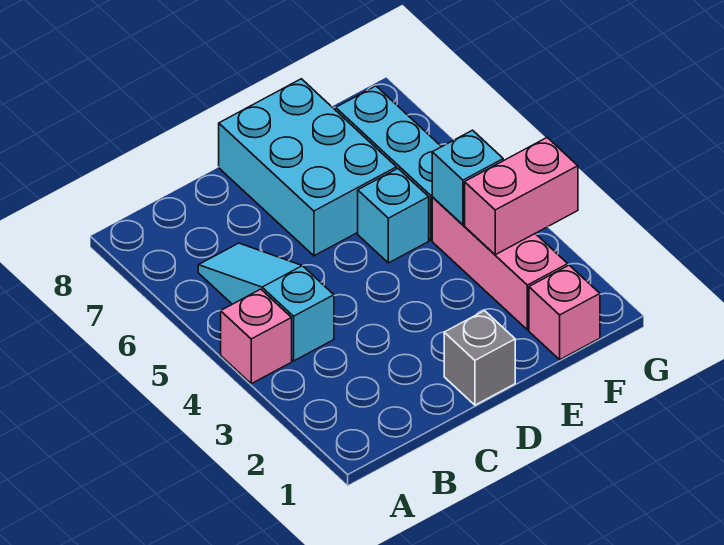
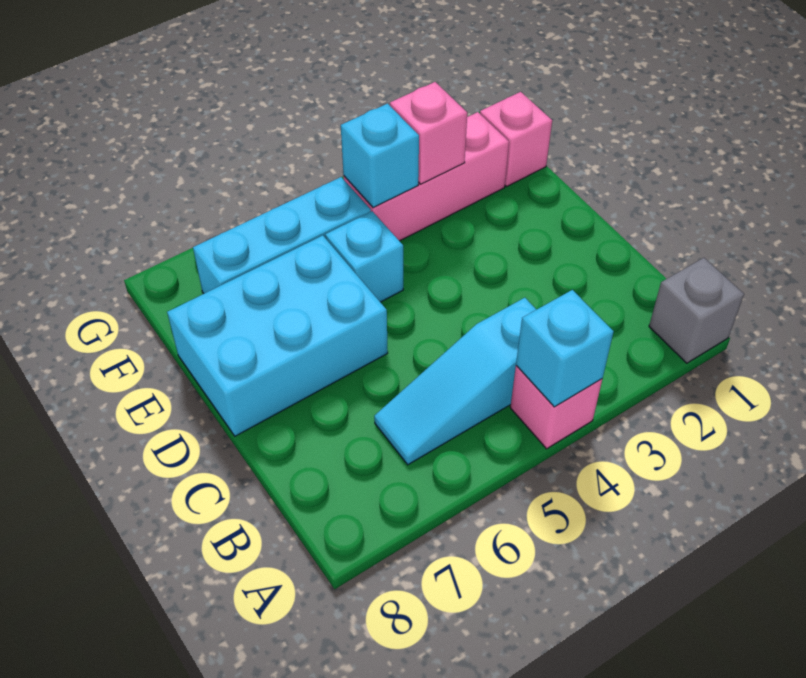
none -> cyan 1x1 brick [516,290,614,407]
grey 1x1 brick [444,311,515,405] -> grey 1x1 brick moved to [649,258,744,363]
pink 1x2 brick [465,138,578,255] -> pink 1x1 brick [390,82,467,184]

